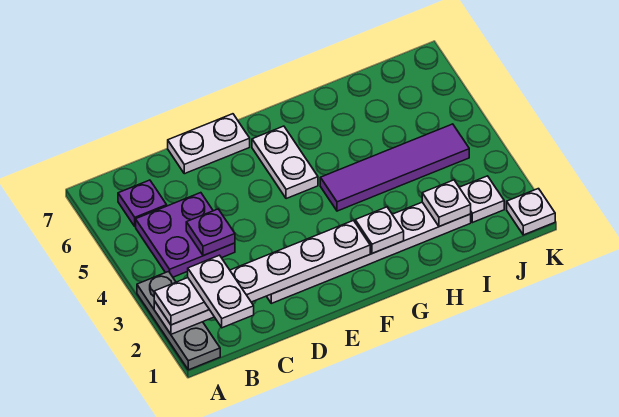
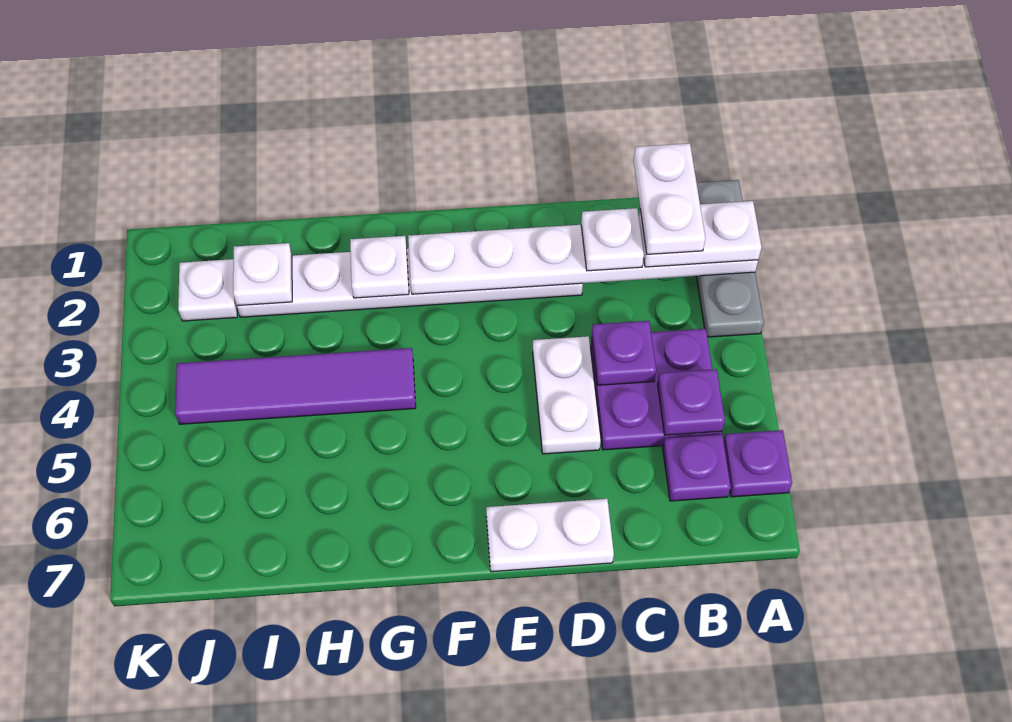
none -> purple 1x1 plate [724,430,792,497]
none -> purple 1x1 plate [658,369,725,435]
white 1x2 plate [252,126,318,199] -> white 1x2 plate moved to [533,336,601,454]
white 1x1 plate [507,189,555,235] -> white 1x1 plate moved to [581,208,644,271]

